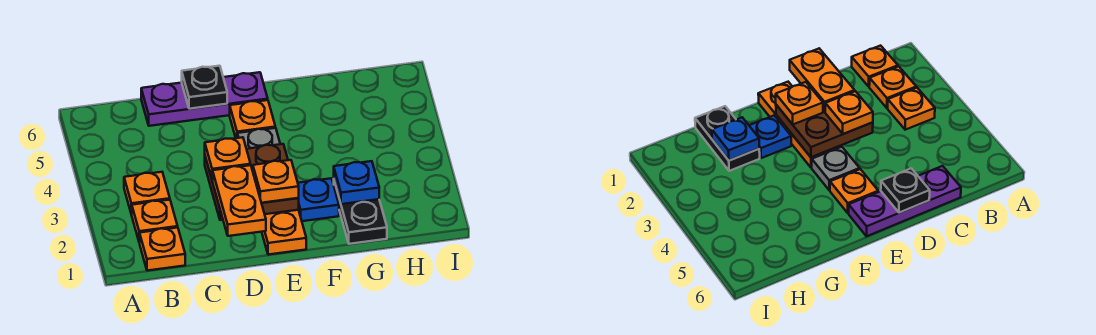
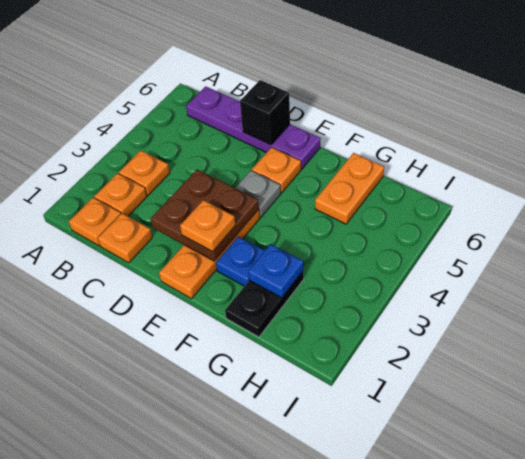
purple 1x3 plate [141,72,268,126] -> purple 1x4 plate [186,87,321,169]
orange 1x2 plate [213,165,266,236] -> orange 1x2 plate moved to [315,153,384,224]
orange 1x1 plate [205,137,251,180] -> orange 1x1 plate moved to [98,213,152,263]
black 1x1 plate [182,66,227,109] -> black 1x1 brick [240,80,290,145]

